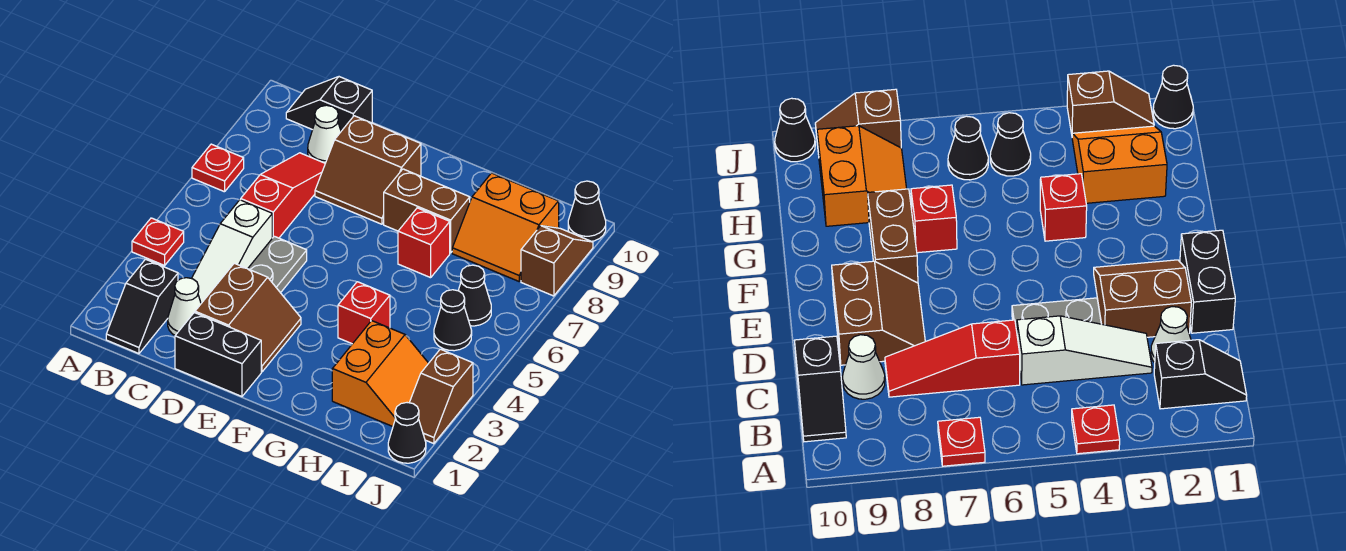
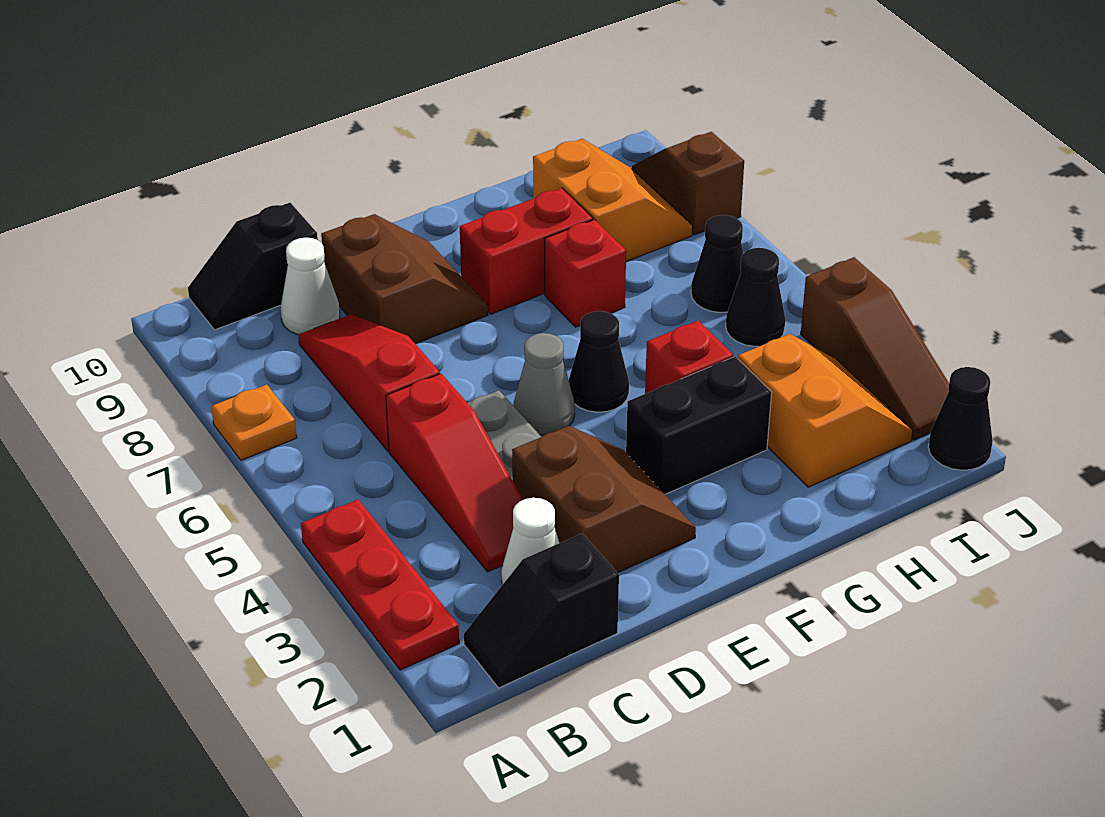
red 1x1 plate [132,218,184,265] -> red 1x3 plate [301,499,459,670]
red 1x1 plate [192,144,244,192] -> orange 1x1 plate [211,385,297,460]
black 1x2 slope [106,259,178,354] -> black 1x2 slope turned to [464,533,619,688]
white 1x3 slope [192,200,272,303] -> red 1x3 slope [386,374,523,572]
black 1x2 brick [175,313,261,396] -> black 1x2 brick moved to [626,357,772,494]
brown 2x2 slope [315,116,421,224] -> brown 2x2 slope turned to [321,214,488,344]
none -> grey 1x1 cone [514,333,575,435]
brown 1x2 brick [384,169,470,253] -> red 1x2 brick [460,188,593,314]
orange 2x2 slope [452,173,559,281] -> orange 2x2 slope turned to [533,139,693,262]
brown 1x2 slope [409,349,473,444] -> brown 1x3 slope [801,257,949,440]
black 1x1 cone [568,181,606,241] -> black 1x1 cone moved to [569,311,629,412]

